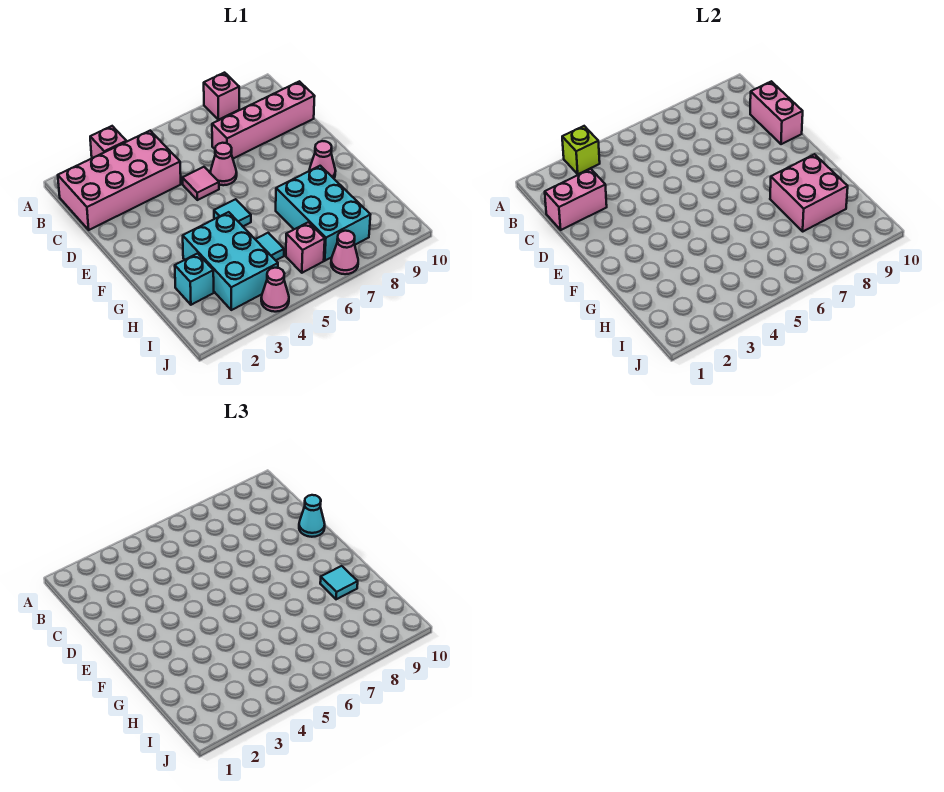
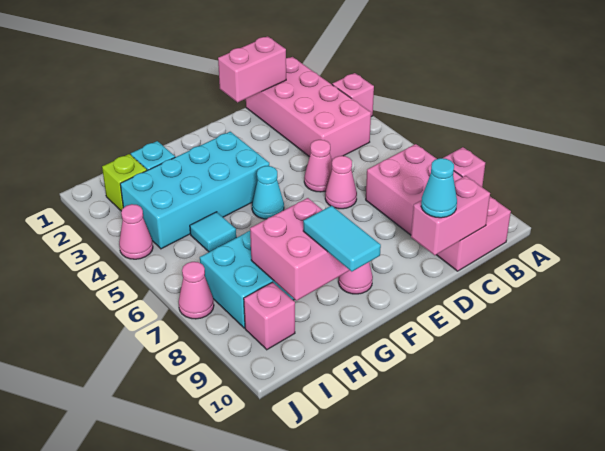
lime 1x1 brick [562,126,600,174] -> lime 1x1 brick moved to [102,154,147,211]
pink 1x2 brick [545,169,607,230] -> pink 1x2 brick turned to [218,36,286,102]
pink 1x4 brick [212,81,315,159] -> pink 2x4 brick [366,144,511,271]
pink 1x1 tile [182,167,219,200] -> pink 1x1 cone [304,140,332,192]
cyan 1x1 tile [214,199,251,226] -> cyan 1x1 cone [252,166,284,219]
cyan 2x3 brick [183,212,278,310] -> cyan 2x4 brick [120,132,269,249]
cyan 1x1 tile [320,566,358,599] -> cyan 1x2 tile [303,206,381,271]
pink 1x1 brick [286,222,325,273] -> pink 1x1 brick moved to [244,282,295,350]

